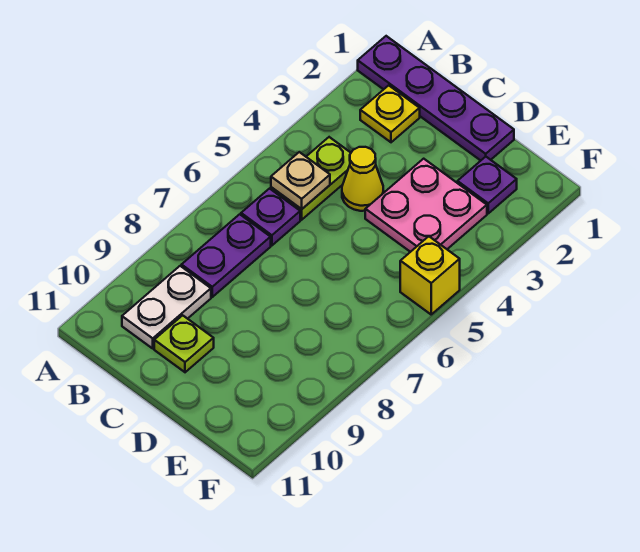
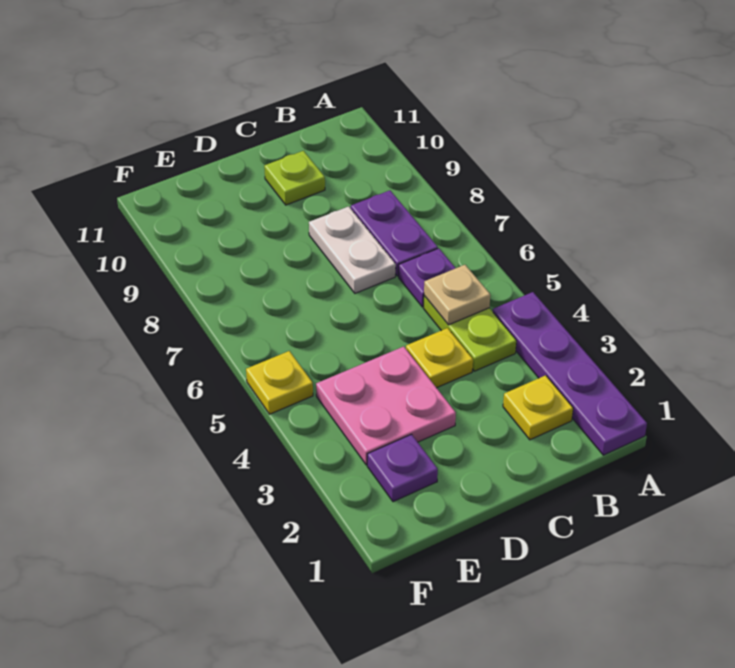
purple 1x4 plate [358,36,514,161] -> purple 1x4 plate turned to [493,292,647,455]
white 1x2 plate [122,266,211,348] -> white 1x2 plate moved to [309,206,396,293]
yellow 1x1 cone [342,147,384,211] -> yellow 1x1 plate [406,328,473,388]
yellow 1x1 brick [400,236,460,314] -> yellow 1x1 plate [246,351,313,414]

